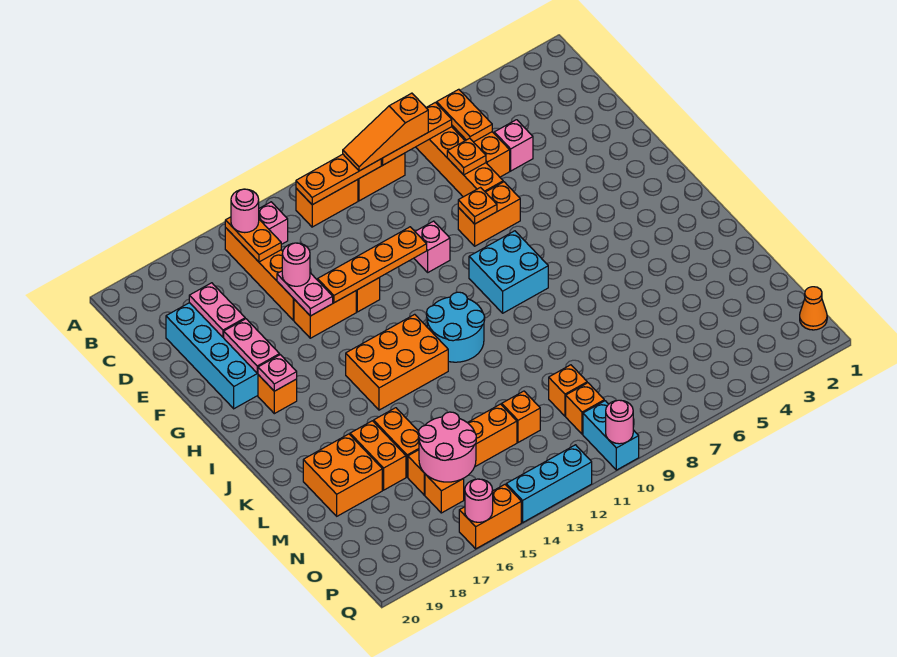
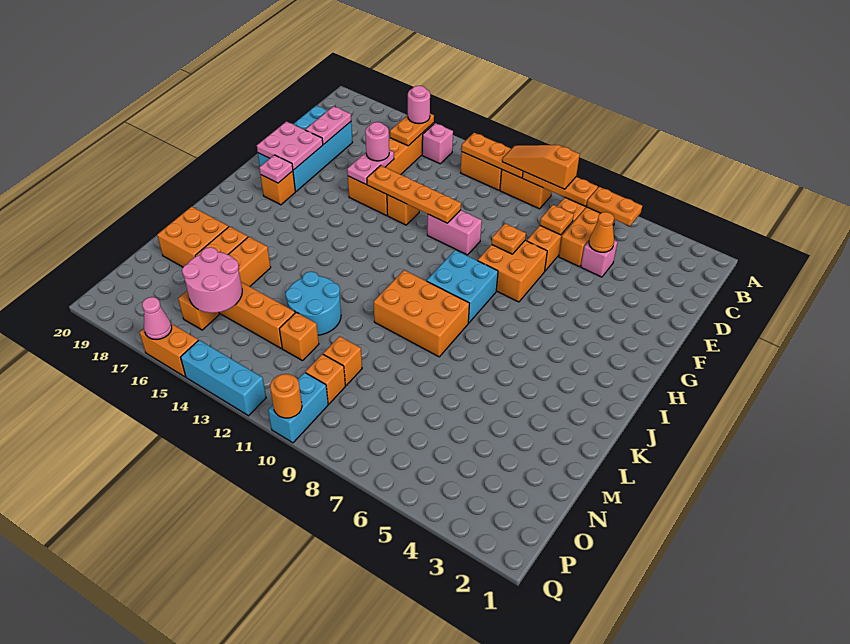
orange 1x2 plate [437,89,492,142] -> orange 1x2 plate turned to [587,187,642,226]
orange 1x2 brick [458,182,520,246] -> orange 2x2 brick [478,241,547,302]
pink 1x1 brick [414,221,450,272] -> pink 1x2 brick [427,210,482,255]
pink 1x2 plate [224,319,280,373] -> pink 2x2 plate [257,122,323,170]
cyan 2x2 round brick [427,292,485,362] -> cyan 2x2 round brick moved to [286,271,341,335]
orange 2x3 brick [346,314,448,410] -> orange 2x3 brick moved to [374,270,469,357]
orange 1x1 cone [800,287,827,330] -> orange 1x1 cone moved to [589,212,614,252]
pink 1x1 round brick [606,400,633,444] -> orange 1x1 round brick [270,374,302,418]
pink 1x1 round brick [465,479,493,522] -> pink 1x1 cone [142,297,172,340]

